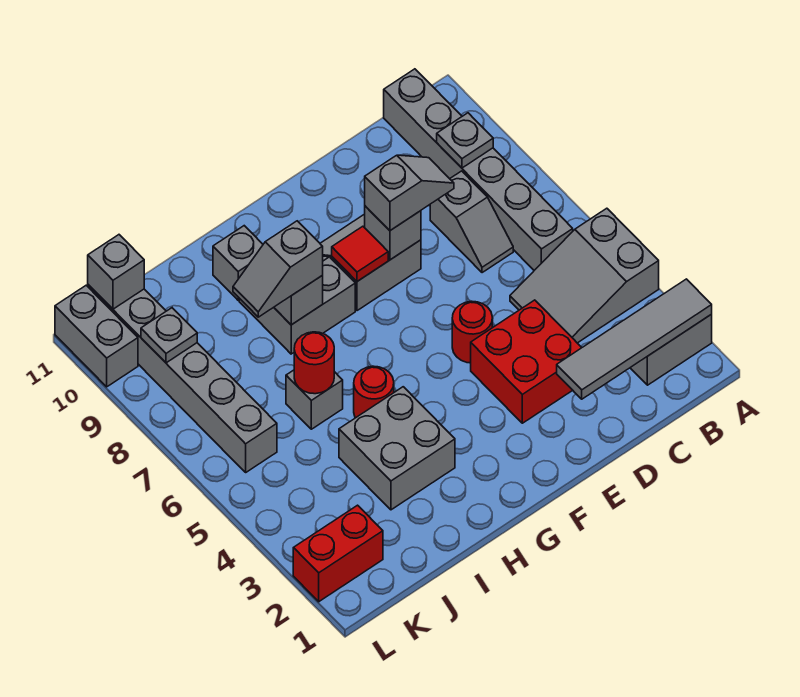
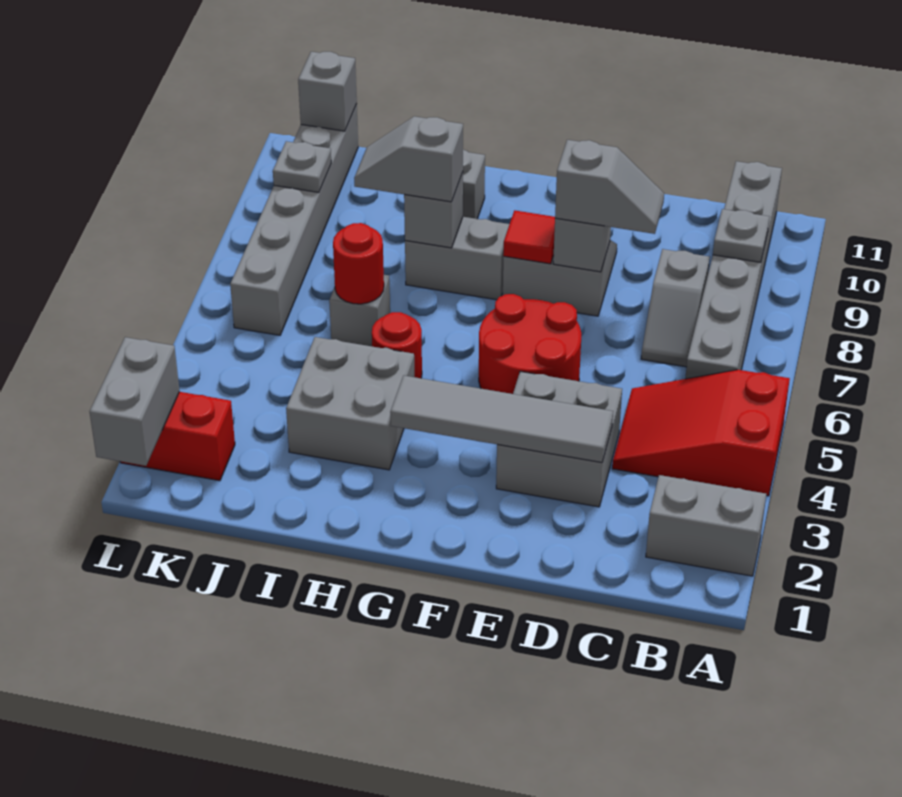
grey 1x4 tile [557,279,712,399] -> grey 1x4 tile moved to [390,375,613,463]
grey 2x3 slope [510,208,659,343] -> red 2x3 slope [612,370,790,496]
red 2x2 brick [471,300,582,423] -> grey 2x2 brick [496,371,622,507]
red 1x1 round brick [452,301,492,363] -> red 2x2 round brick [479,294,581,394]
grey 1x2 brick [55,285,138,387] -> grey 1x2 brick moved to [90,337,180,466]

